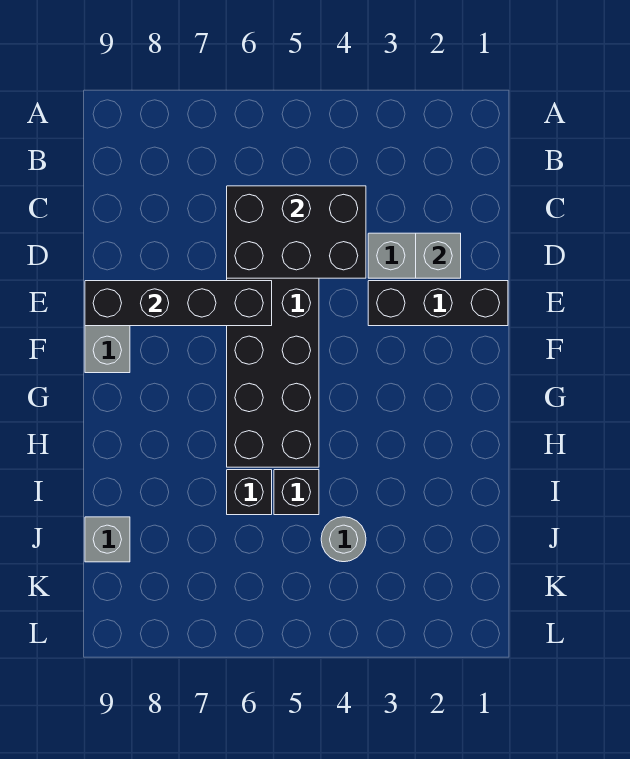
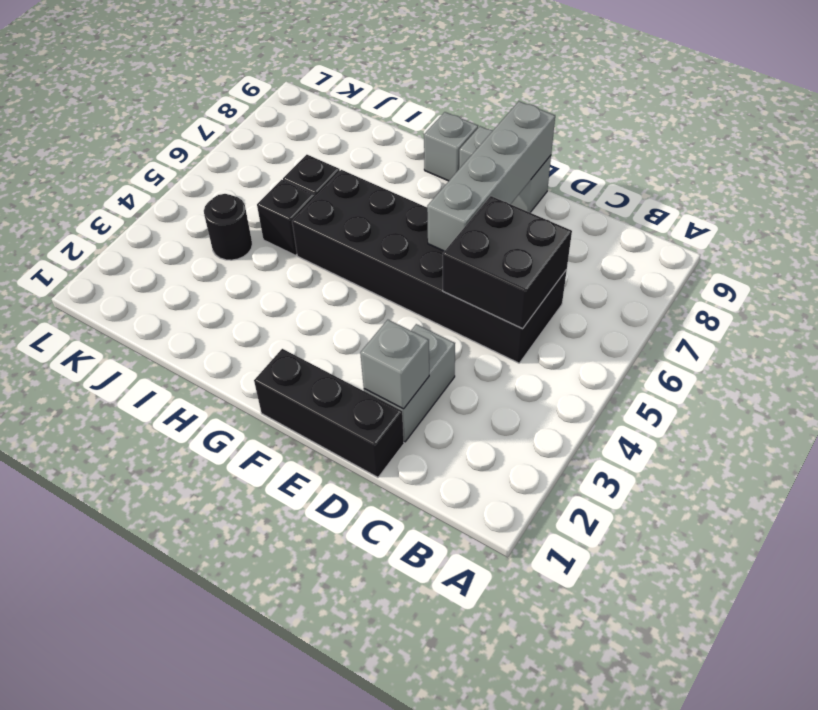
black 2x3 brick [227,186,366,278] -> black 2x2 brick [443,196,572,329]
black 1x3 brick [368,281,508,326] -> black 1x3 brick turned to [254,349,404,477]
black 1x4 brick [85,281,272,326] -> grey 1x4 brick [427,101,555,251]
grey 1x1 round brick [321,517,366,562] -> black 1x1 round brick [204,194,252,260]
grey 1x1 brick [85,517,130,562] -> grey 1x1 brick moved to [424,112,478,181]

